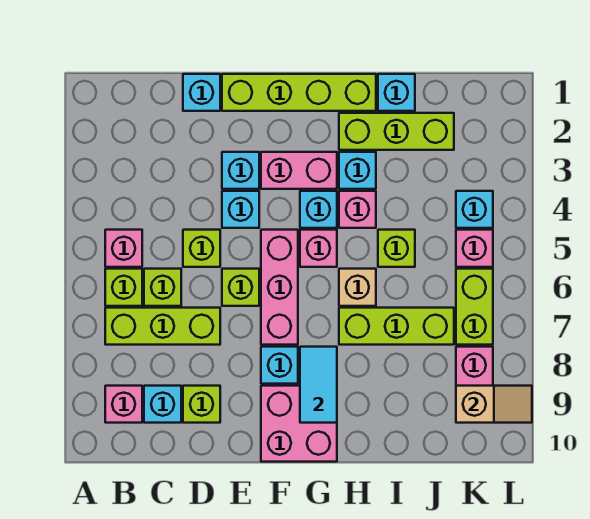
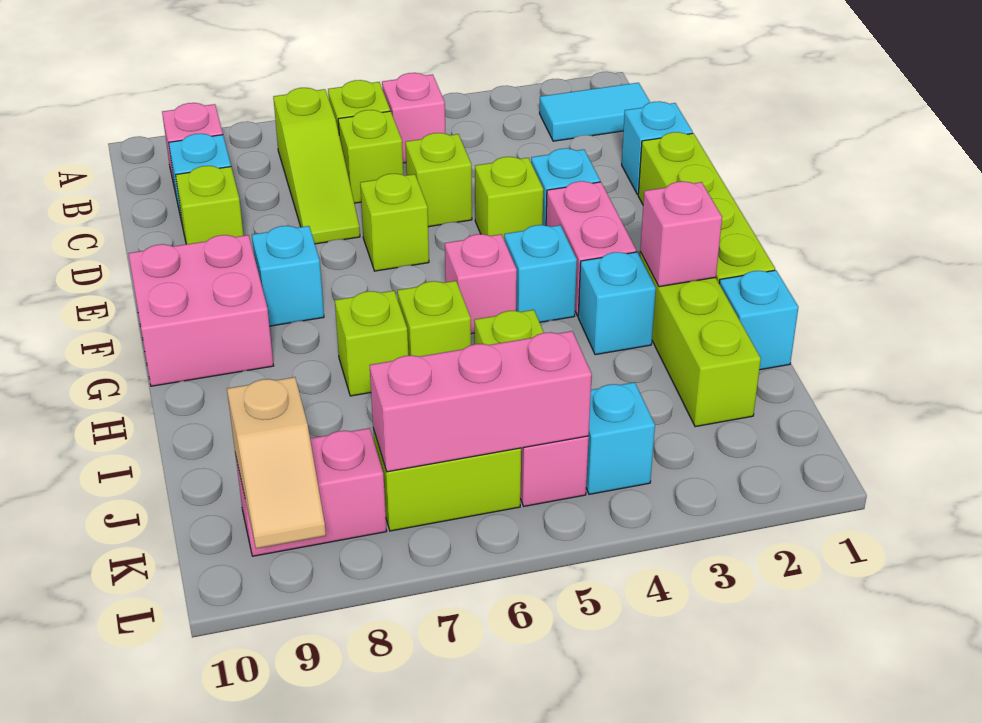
lime 1x3 brick [105,308,220,345] -> lime 1x3 slope [273,88,360,244]
cyan 1x1 brick [222,191,259,228] -> lime 1x1 brick [475,157,543,239]
pink 1x3 brick [261,230,298,345] -> pink 1x3 brick moved to [370,331,592,472]
cyan 1x2 tile [300,347,337,423] -> cyan 1x2 tile moved to [540,83,650,141]
pink 1x1 brick [339,191,376,228] -> pink 1x1 brick moved to [640,181,722,287]
tan 1x1 brick [339,269,376,306] -> lime 1x1 brick [397,281,471,357]
lime 1x3 brick [339,308,454,345] -> lime 1x1 brick [335,291,408,396]

